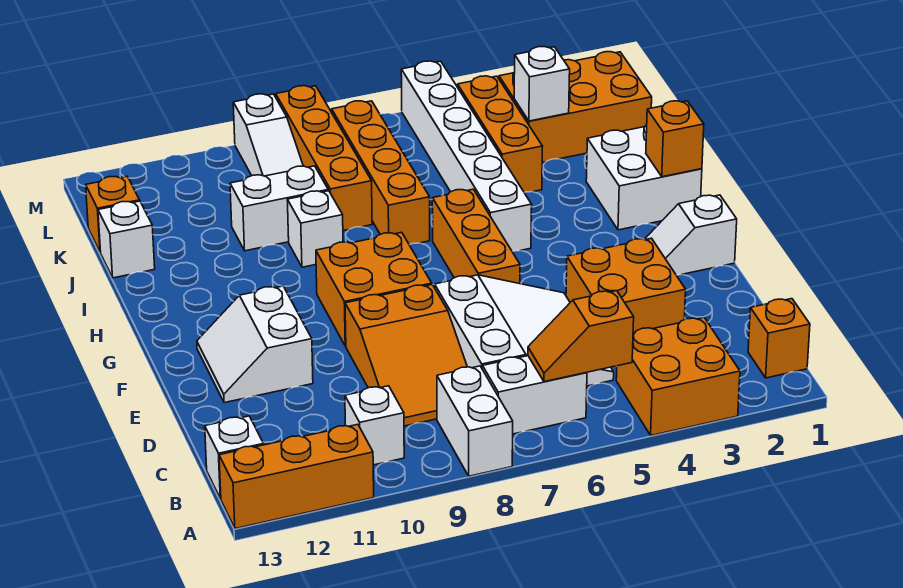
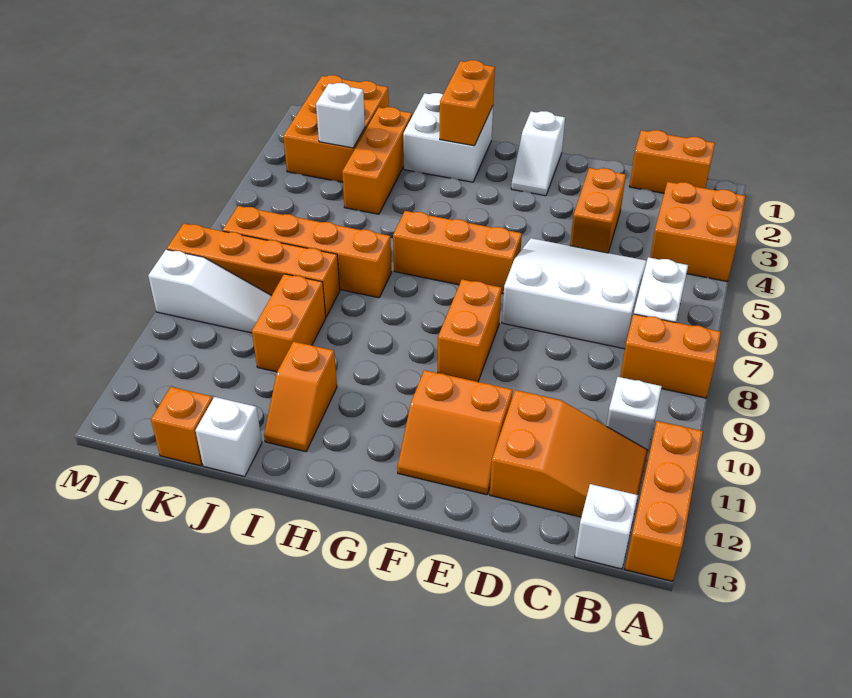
white 1x2 brick [437,366,513,476] -> orange 1x2 brick [620,314,721,398]
orange 1x1 brick [748,299,810,378] -> orange 1x2 brick [629,130,715,193]
orange 1x2 slope [528,291,634,382] -> orange 1x2 slope moved to [264,342,337,452]
orange 2x3 slope [345,285,467,426] -> orange 2x3 slope moved to [490,390,648,517]
orange 2x2 brick [566,238,686,333] -> orange 1x2 brick [570,168,626,253]
white 2x2 slope [197,286,313,403] -> orange 2x2 slope [397,370,513,495]
orange 2x2 brick [316,232,432,346] -> orange 1x2 brick [438,280,501,382]
orange 1x1 brick [646,101,704,177] -> orange 1x2 brick [440,60,495,146]
white 1x6 brick [401,61,532,252] -> none
white 1x1 brick [287,191,343,267] -> none
orange 1x3 brick [458,76,543,192] -> orange 1x3 brick turned to [342,107,412,214]
white 1x2 brick [230,166,328,251] -> orange 1x2 brick [252,274,326,372]

